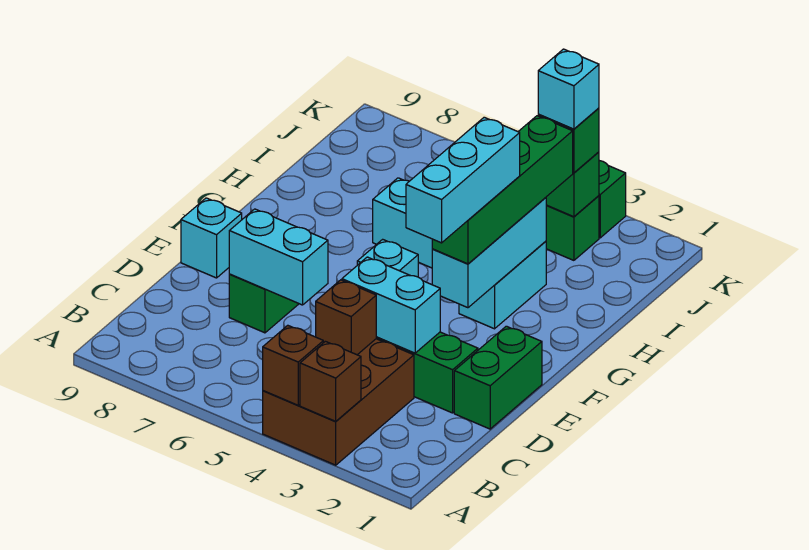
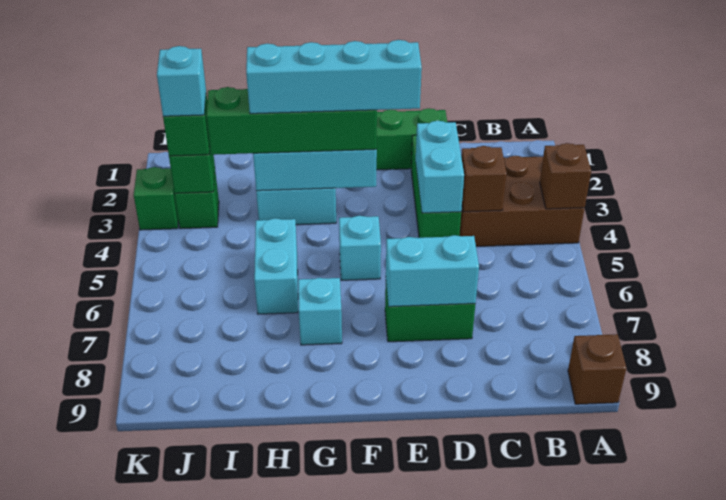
brown 1x1 brick [300,341,361,421] -> brown 1x1 brick moved to [568,334,626,404]
cyan 1x2 brick [229,209,328,305] -> cyan 1x2 brick turned to [386,235,479,307]
cyan 1x3 brick [406,117,520,243] -> cyan 1x4 brick [246,40,422,114]
cyan 1x1 brick [181,198,242,278] -> cyan 1x1 brick moved to [298,278,342,345]

